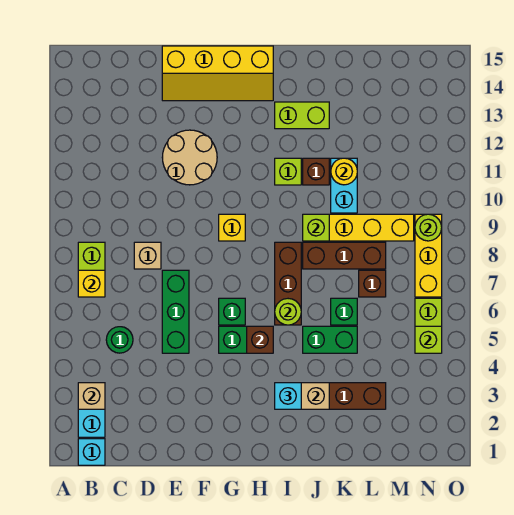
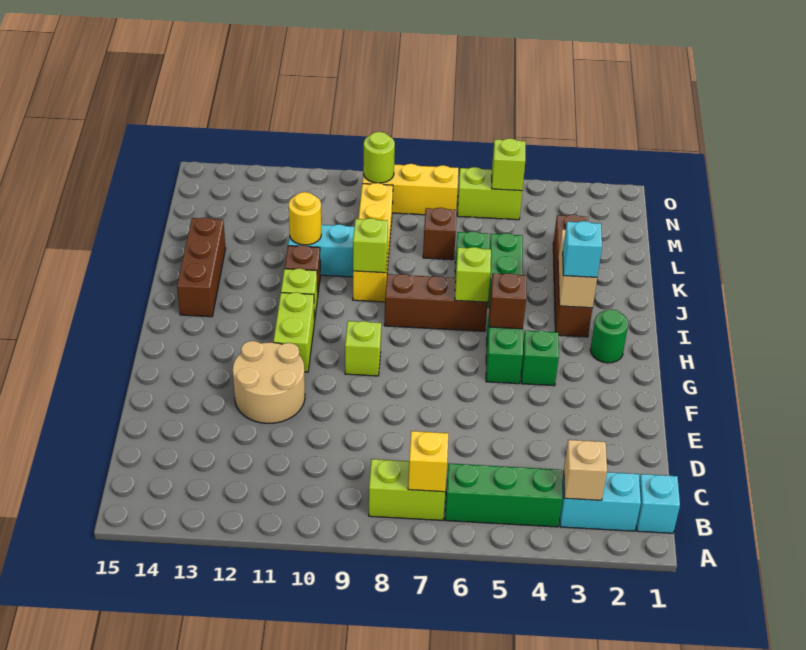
green 1x1 round brick [106,327,133,353] -> green 1x1 round brick moved to [590,309,628,363]
tan 1x1 brick [134,242,161,269] -> none
green 1x3 brick [162,270,189,353] -> green 1x3 brick moved to [445,463,563,527]
yellow 2x4 slope [162,46,273,101] -> none
green 1x1 brick [219,298,245,325] -> green 1x1 brick moved to [521,331,559,386]
yellow 1x1 brick [219,214,245,241] -> lime 1x1 brick [345,321,381,376]
lime 1x1 round brick [275,299,301,325] -> lime 1x1 brick [455,247,491,302]
lime 1x2 brick [275,102,329,129] -> lime 1x2 brick moved to [273,292,314,372]
brown 1x3 brick [303,242,386,269] -> brown 1x3 brick moved to [177,217,226,317]

